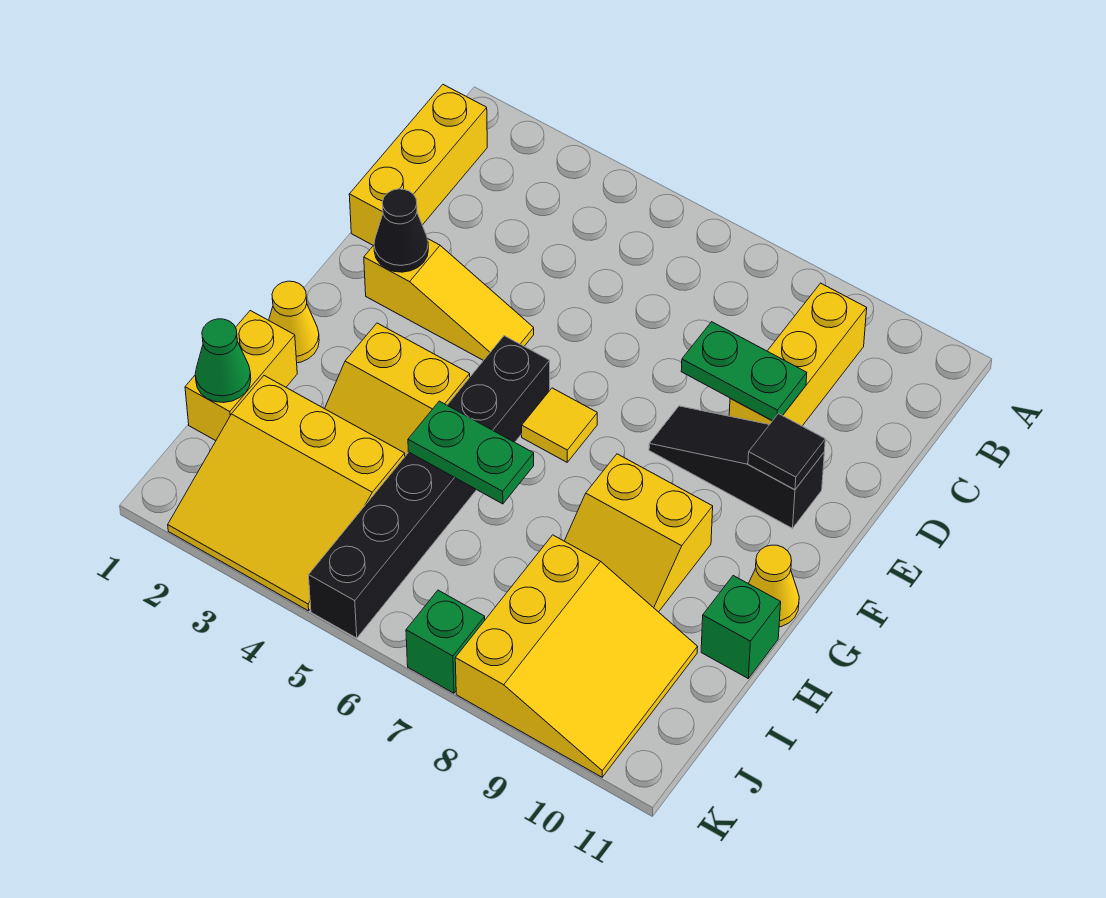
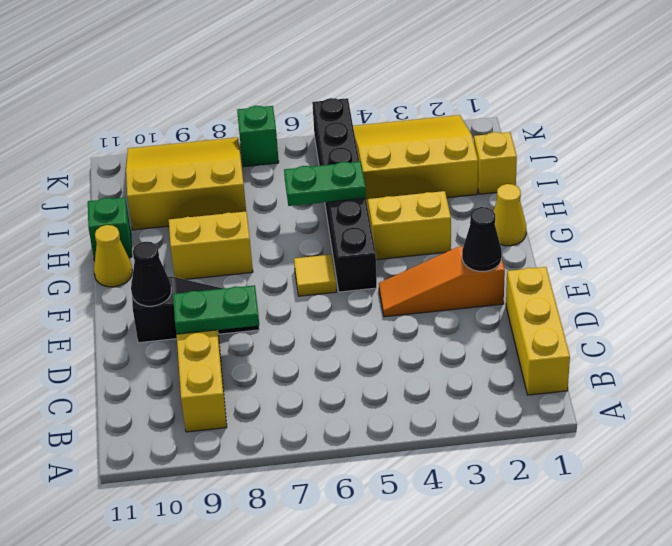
yellow 1x3 slope [364,238,534,361] -> orange 1x3 slope [379,246,505,317]
black 1x1 tile [748,414,825,490] -> black 1x1 cone [131,242,171,306]
yellow 1x2 brick [185,311,297,441] -> yellow 1x1 brick [474,132,517,194]
green 1x1 cone [195,319,251,403] -> none
yellow 3x3 slope [455,535,698,777] -> yellow 3x3 slope turned to [126,137,246,230]

